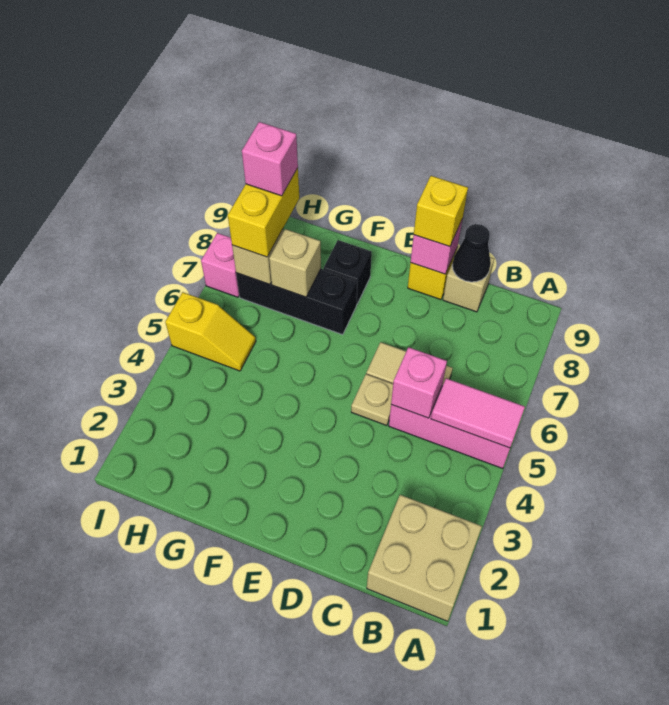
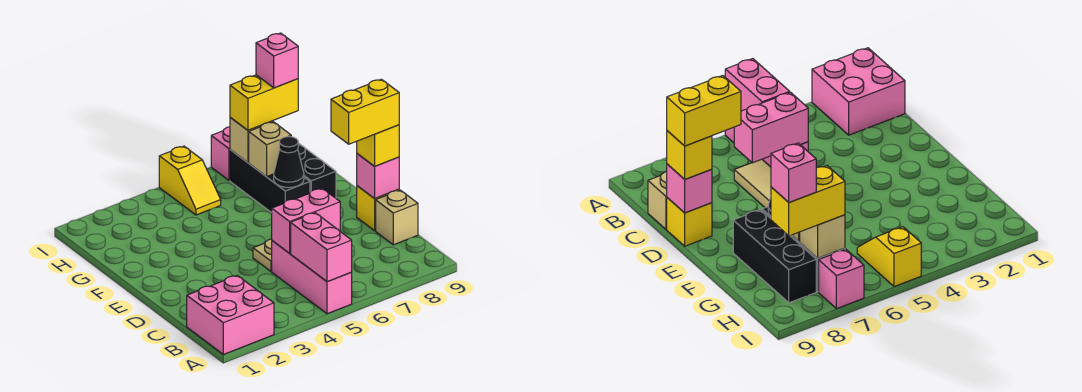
tan 2x2 brick [367,495,482,621] -> pink 2x2 brick [187,275,274,354]
pink 1x2 tile [431,378,525,448] -> pink 1x2 brick [291,213,352,282]
pink 1x1 brick [391,347,447,418] -> pink 1x2 brick [272,188,340,253]
black 1x1 cone [452,224,491,282] -> black 1x1 cone moved to [274,137,304,188]
none -> yellow 1x2 brick [331,79,399,144]
black 1x1 brick [324,240,372,304] -> black 1x3 brick [298,143,336,198]

